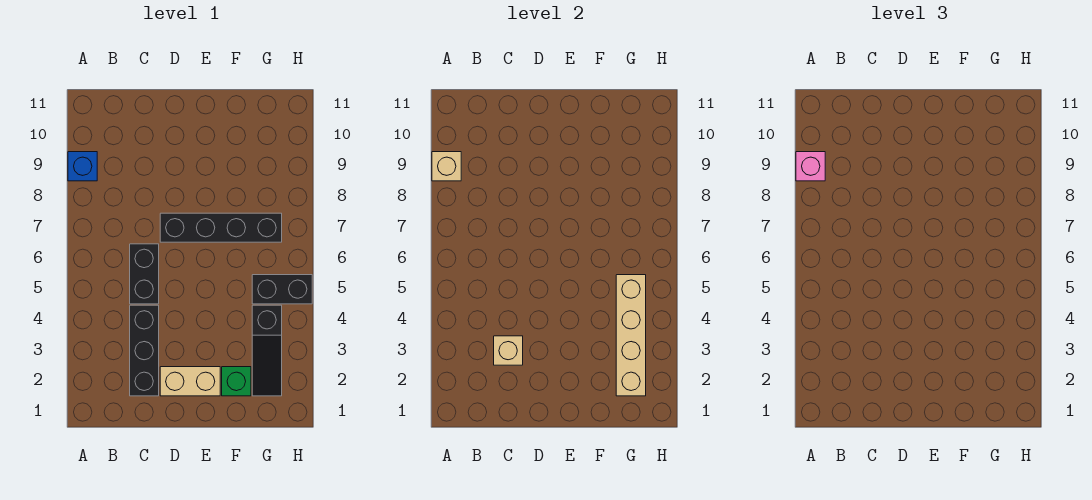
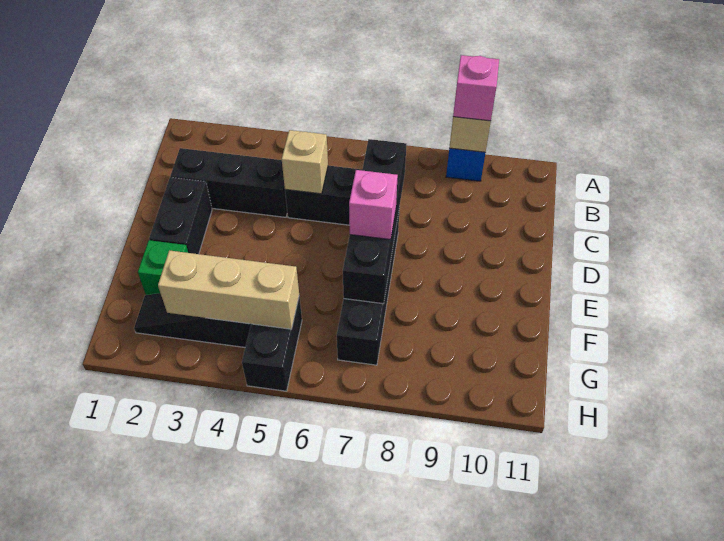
tan 1x1 brick [494,336,523,365] -> tan 1x1 brick moved to [282,130,328,194]
none -> black 1x4 brick [343,139,406,304]
tan 1x2 brick [160,367,220,396] -> black 1x2 brick [149,177,212,254]
none -> pink 1x1 brick [349,170,398,240]
tan 1x4 brick [616,275,646,396] -> tan 1x3 brick [158,250,299,329]

